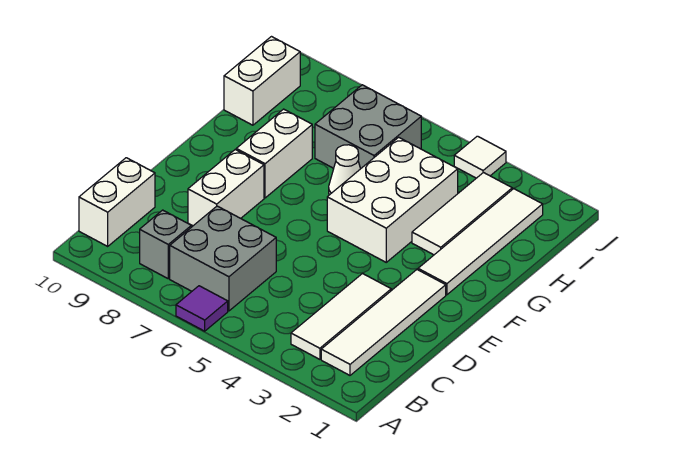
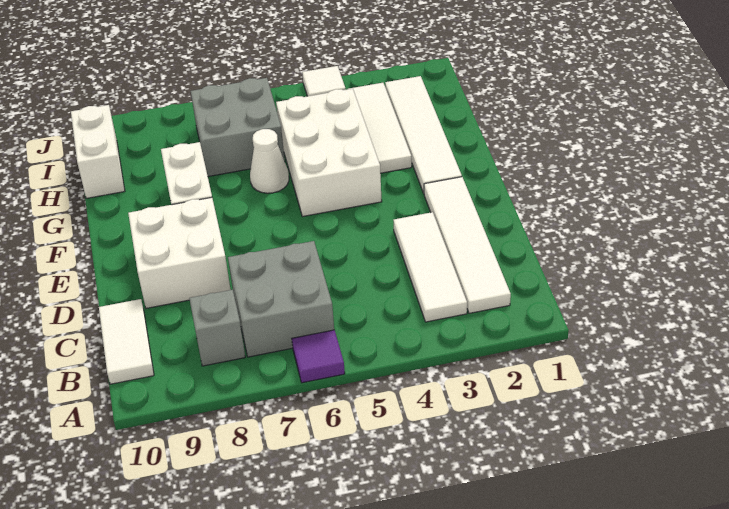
white 1x2 brick [79,158,155,246] -> white 1x2 tile [99,299,154,384]
white 1x2 brick [188,150,264,226] -> white 2x2 brick [128,197,231,308]

